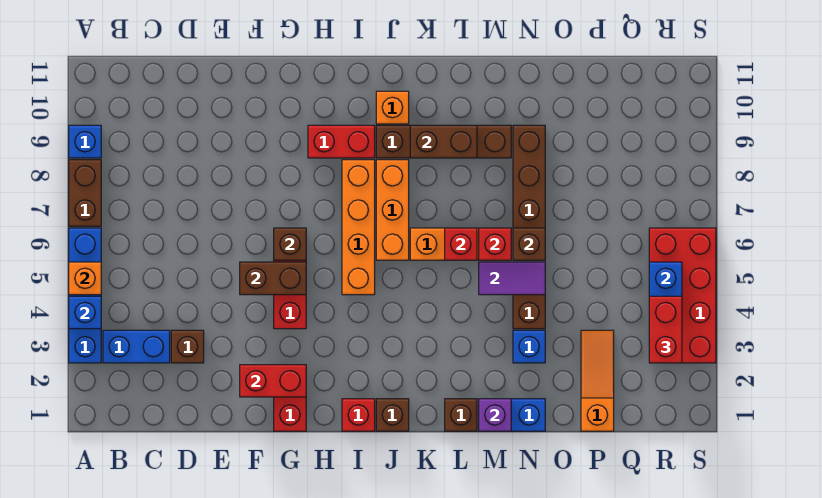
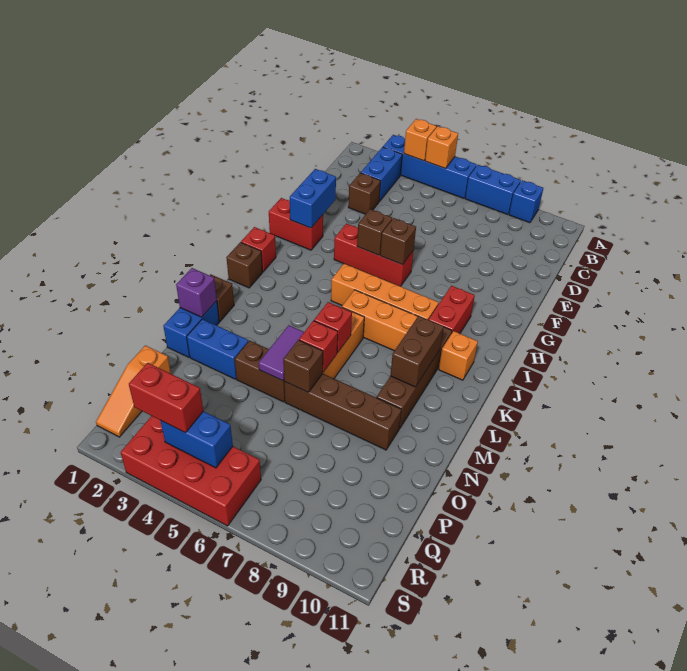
blue 1x1 brick [69,296,101,329] -> orange 1x1 brick [404,119,436,161]
brown 1x2 brick [69,160,101,226] -> blue 1x2 brick [465,165,521,215]
red 1x2 brick [240,365,306,397] -> blue 1x2 brick [290,169,336,228]
brown 1x2 brick [240,262,306,295] -> brown 1x1 brick [357,209,392,255]
blue 1x1 brick [513,330,545,363] -> blue 1x2 brick [187,319,248,379]
orange 1x3 slope [581,330,614,431] -> orange 1x3 slope turned to [96,345,171,437]

